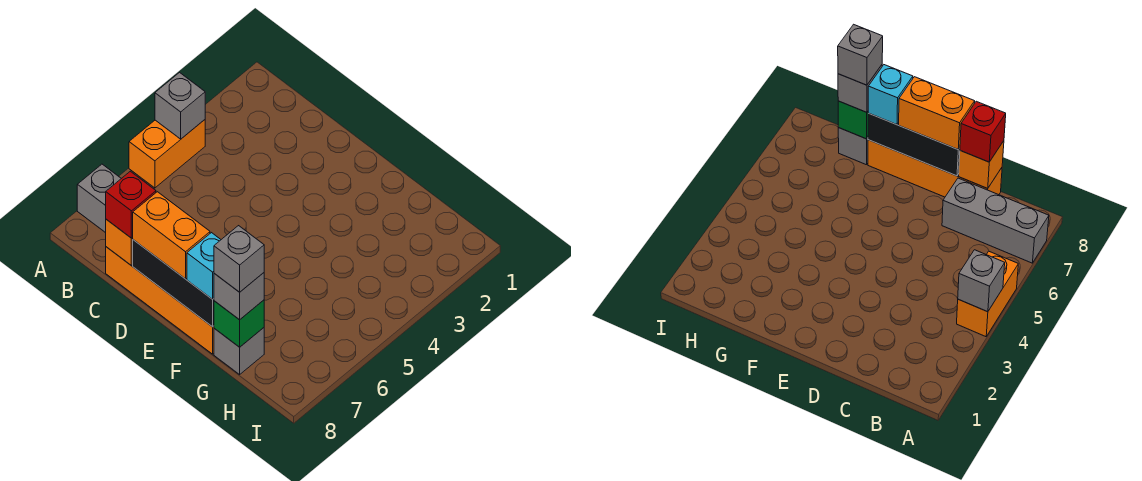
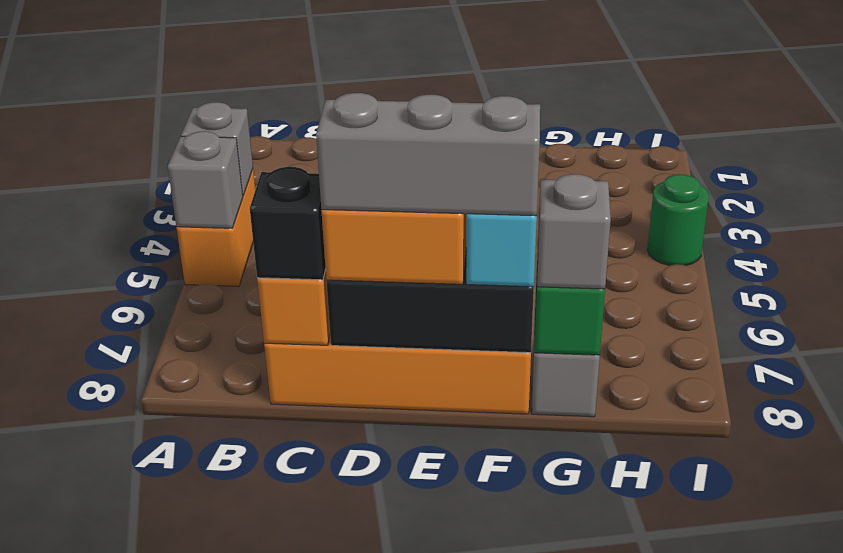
grey 1x3 brick [77,164,121,233] -> grey 1x3 brick moved to [316,93,540,216]
red 1x1 brick [106,171,156,238] -> black 1x1 brick [250,167,326,280]
grey 1x1 brick [214,226,264,292] -> grey 1x1 brick moved to [168,131,243,228]
none -> green 1x1 round brick [647,174,709,265]

